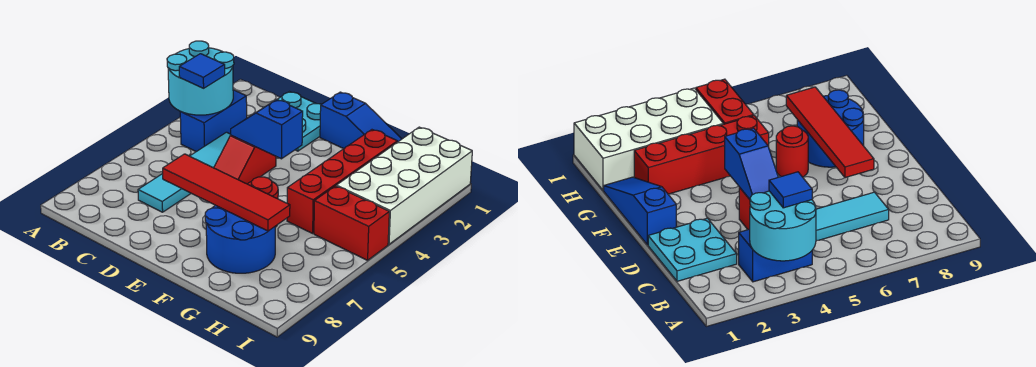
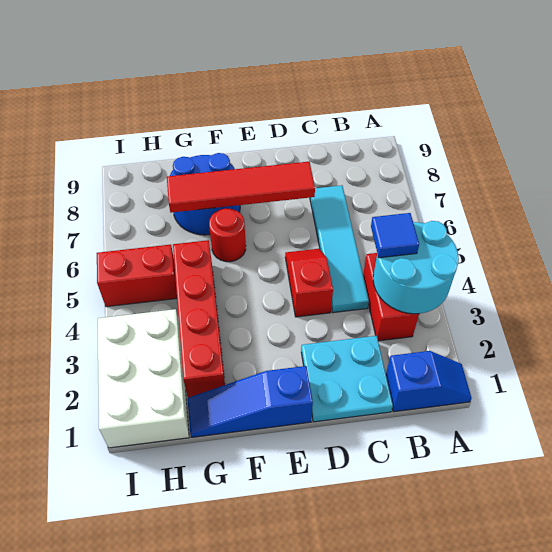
blue 1x2 brick [180,90,247,152] -> red 1x2 brick [363,253,419,341]
blue 1x2 slope [231,100,303,159] -> blue 1x2 slope moved to [386,351,472,412]
white 2x4 brick [336,127,472,244] -> white 2x3 brick [98,309,189,448]

